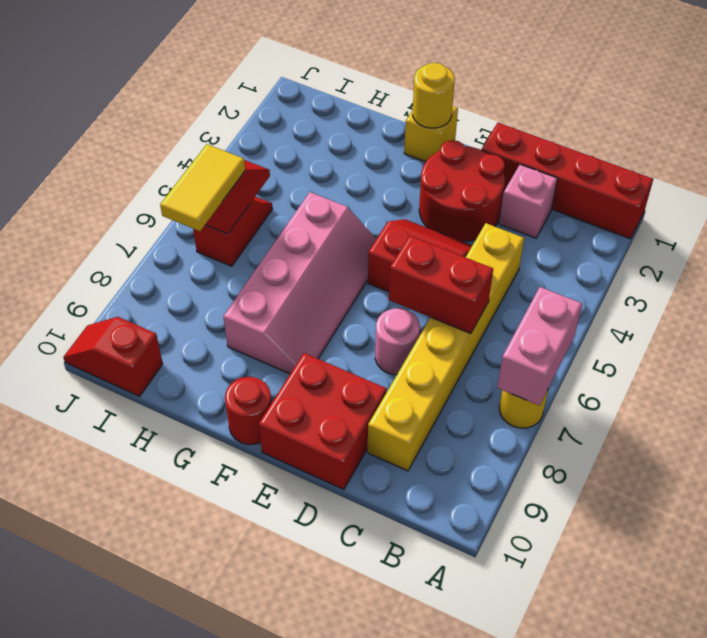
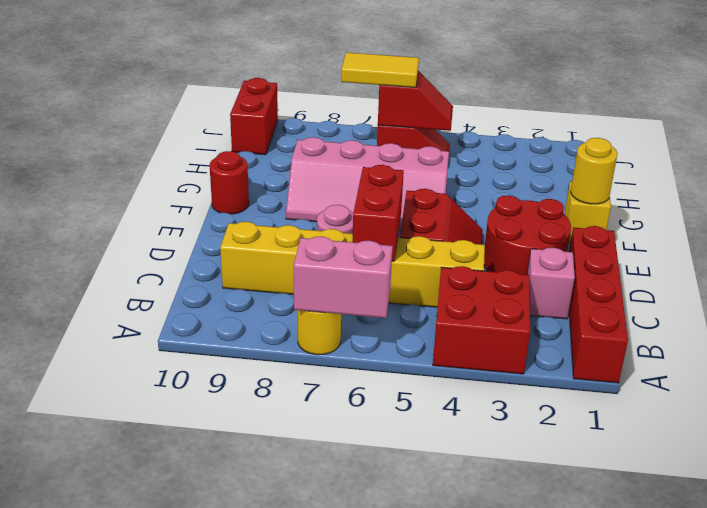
red 2x2 brick [259,353,387,490] -> red 2x2 brick moved to [433,266,530,374]
red 1x2 slope [63,317,163,396] -> red 1x2 brick [230,78,278,155]

